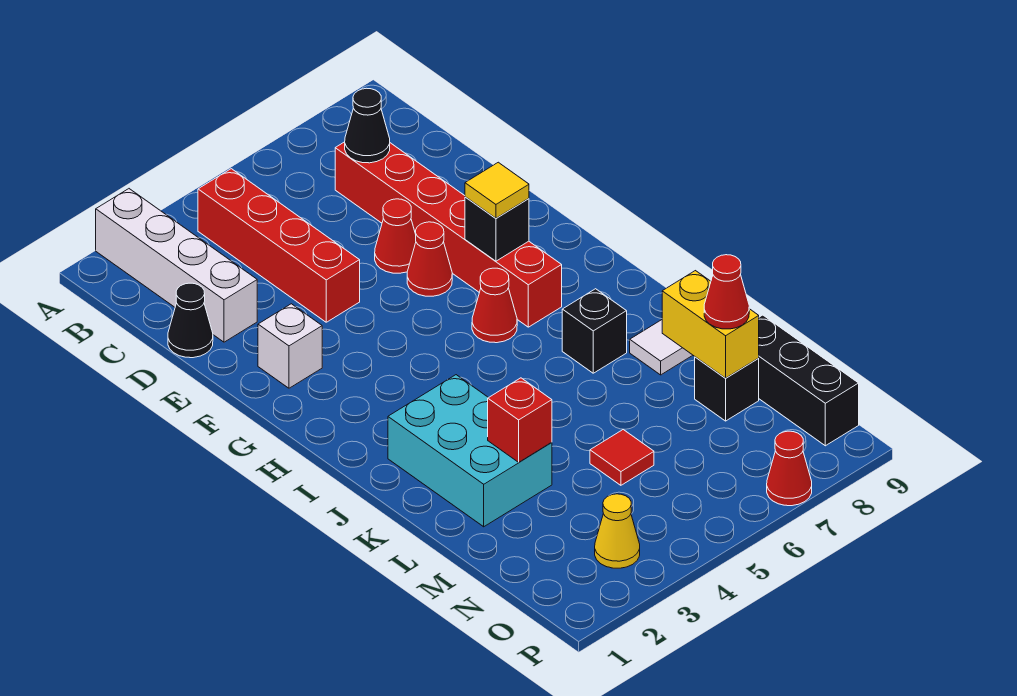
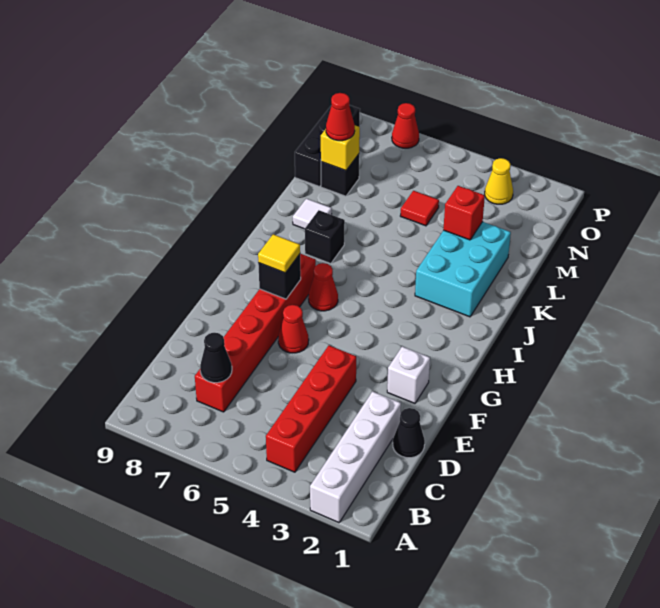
red 1x1 cone [375,199,416,273] -> none
yellow 1x2 brick [662,271,759,378] -> yellow 1x1 brick [321,126,360,171]

